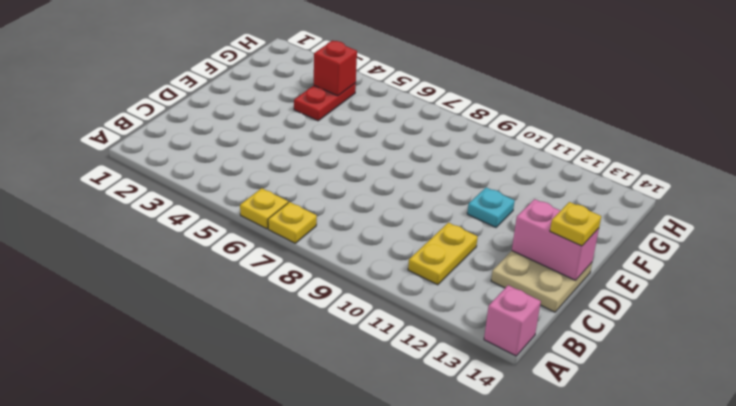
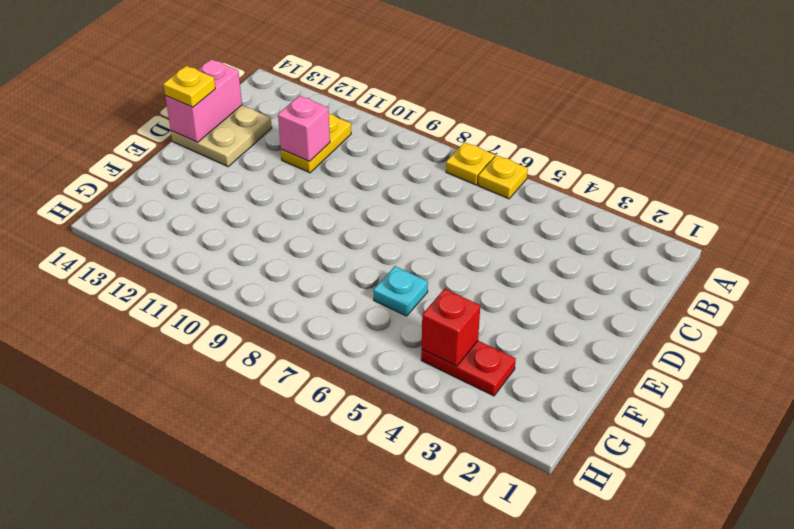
pink 1x1 brick [484,285,541,356] -> pink 1x1 brick moved to [278,96,330,162]
pink 1x2 brick [512,199,599,280] -> pink 1x2 brick turned to [165,59,242,142]
cyan 1x1 plate [467,187,515,227] -> cyan 1x1 plate moved to [374,266,428,316]
red 1x2 plate [294,83,356,121] -> red 1x2 plate turned to [421,341,516,396]

